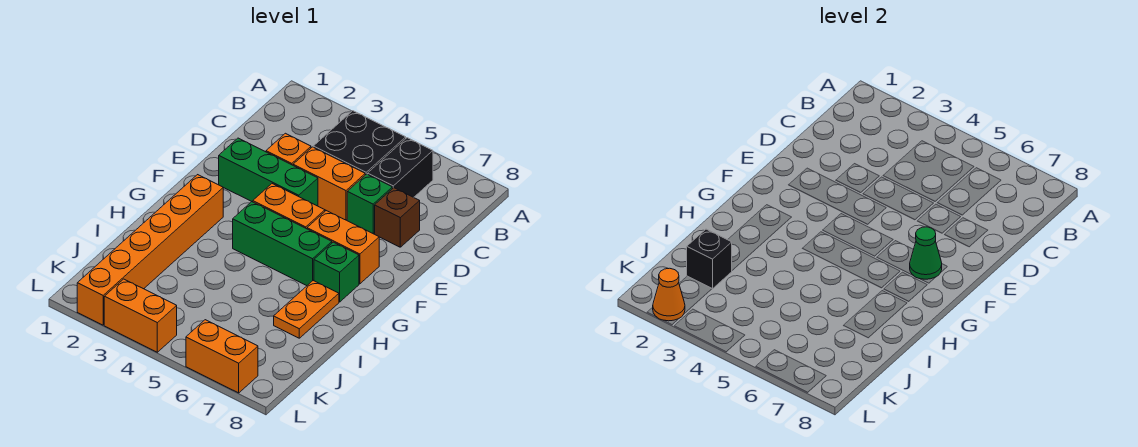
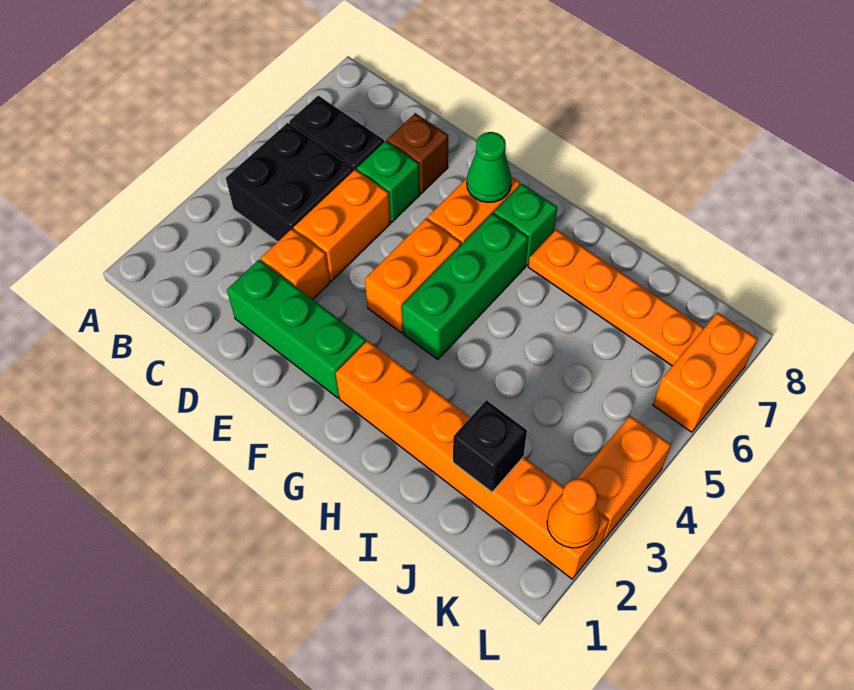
green 1x3 brick [219,138,318,206] -> green 1x3 brick turned to [227,260,366,398]
orange 1x2 plate [274,281,339,338] -> orange 1x4 plate [528,229,704,366]

